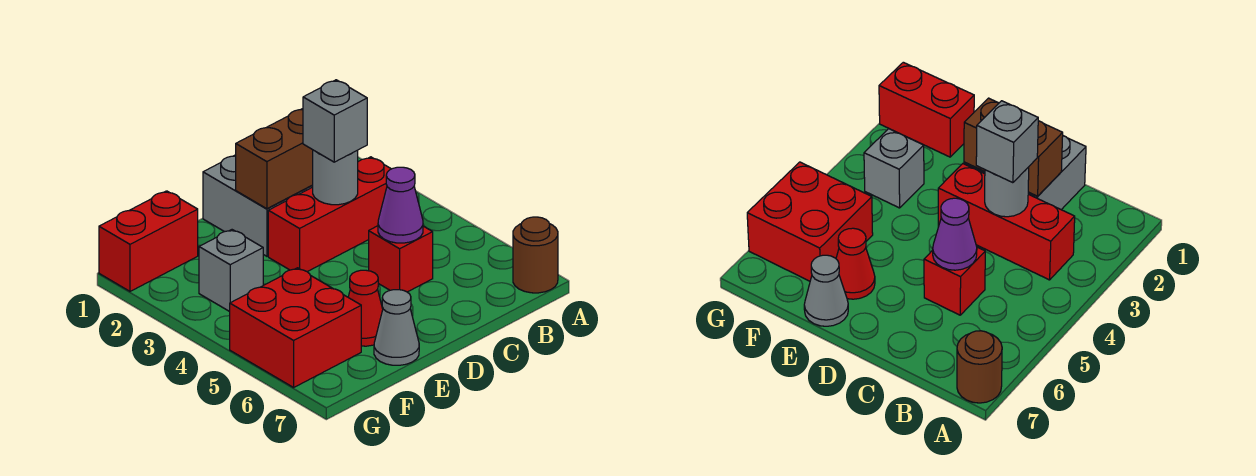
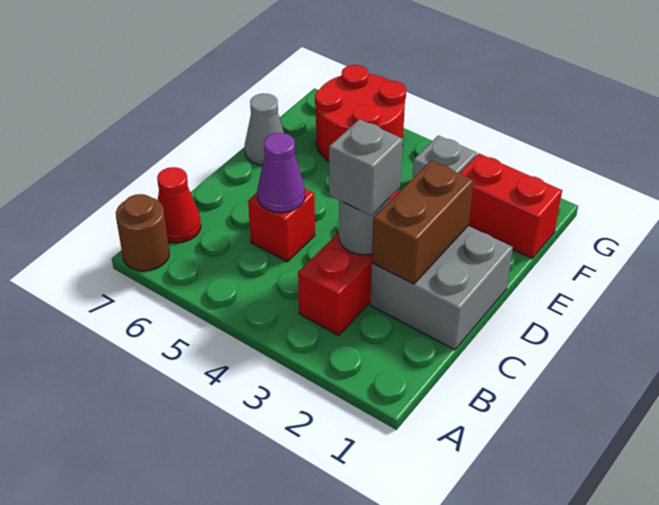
red 1x1 cone [348,270,383,346] -> red 1x1 cone moved to [157,167,201,243]
red 1x2 brick [99,191,198,291] -> red 1x2 brick turned to [459,154,562,258]
red 2x2 brick [230,268,361,387] -> red 2x2 round brick [315,65,406,162]

